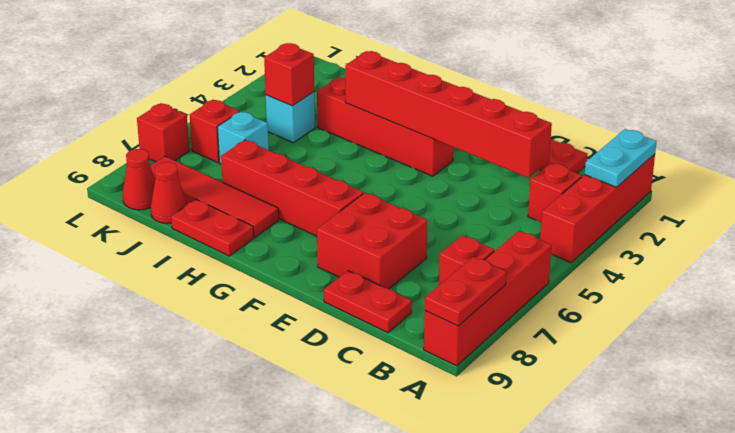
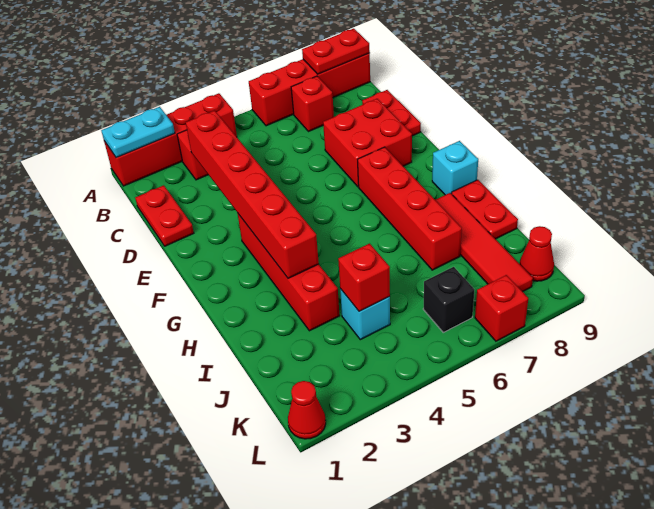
cyan 1x1 brick [217,111,269,164] -> cyan 1x1 brick moved to [432,141,478,195]
red 1x1 cone [151,162,187,224] -> red 1x1 cone moved to [288,381,326,439]
red 1x1 brick [190,100,239,163] -> black 1x1 brick [423,267,474,332]

